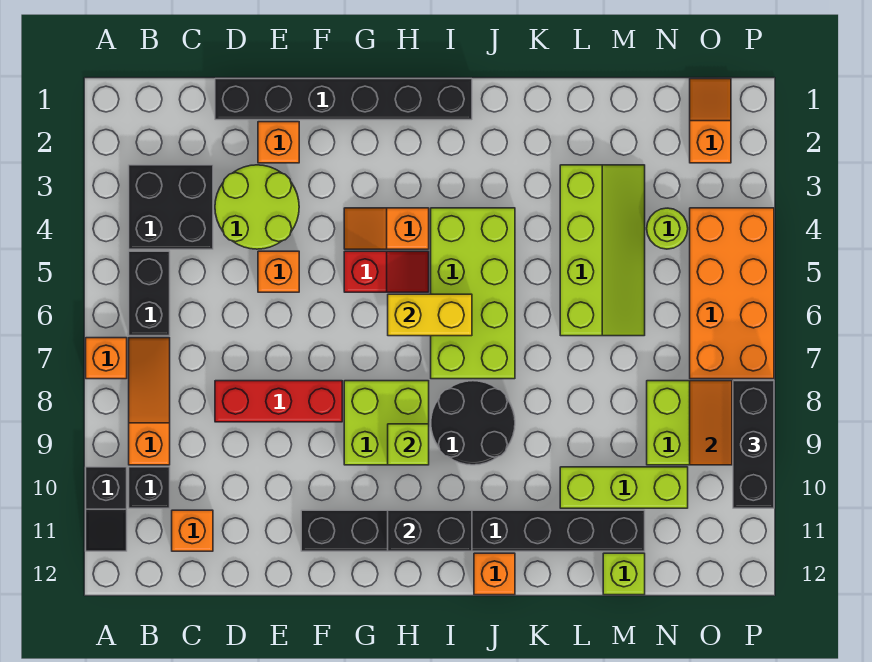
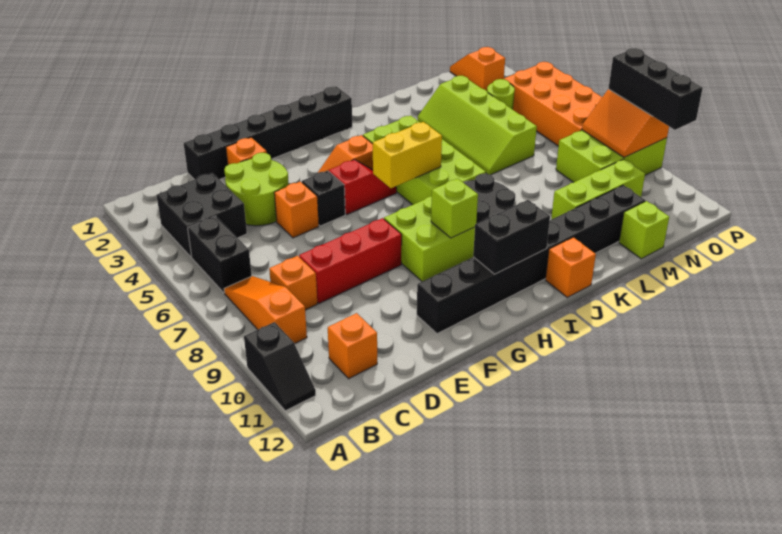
orange 1x1 brick [86,338,127,379] -> orange 1x1 brick moved to [269,256,317,310]
black 1x1 brick [129,467,170,508] -> black 1x1 brick moved to [302,170,345,226]
lime 2x4 slope [560,165,645,336] -> lime 2x4 slope turned to [418,76,537,175]

